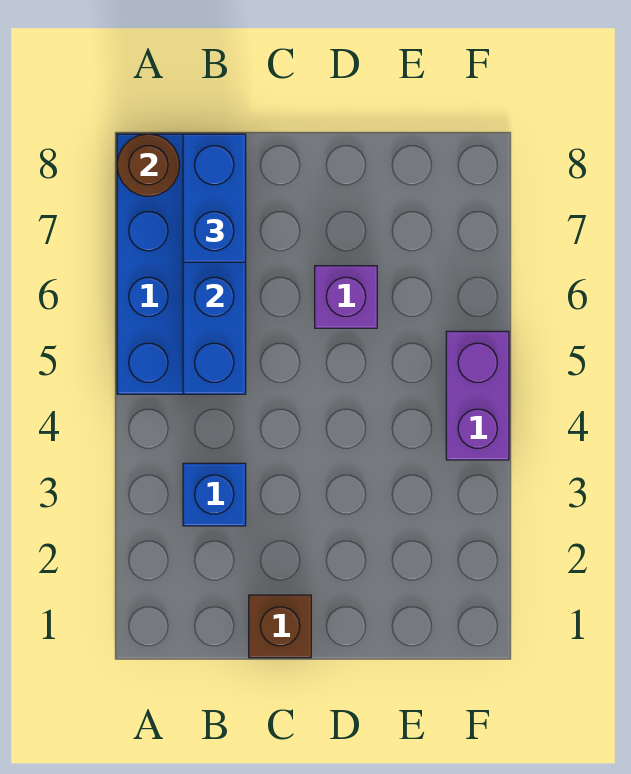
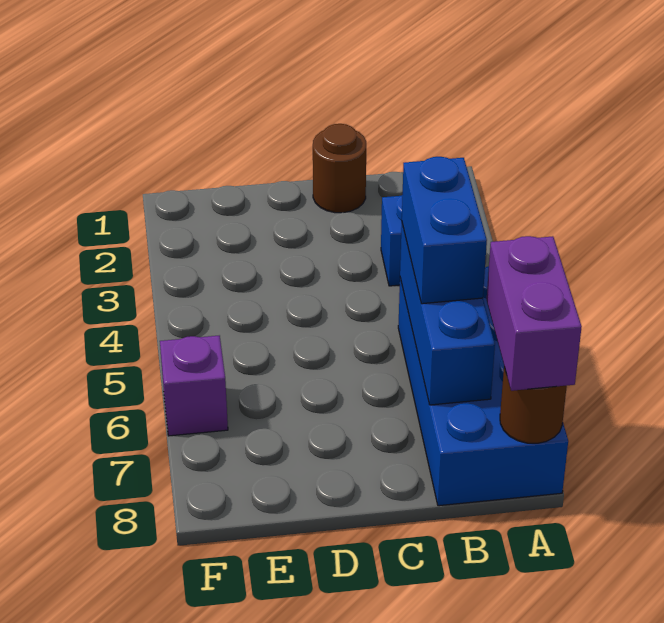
blue 1x2 brick [183,134,246,262] -> blue 1x2 brick moved to [402,157,487,304]
brown 1x1 brick [249,595,311,658] -> brown 1x1 round brick [313,124,366,213]
purple 1x1 brick [315,266,377,328] -> purple 1x1 brick moved to [160,336,228,436]
purple 1x2 brick [446,331,509,460] -> purple 1x2 brick moved to [487,236,582,391]

